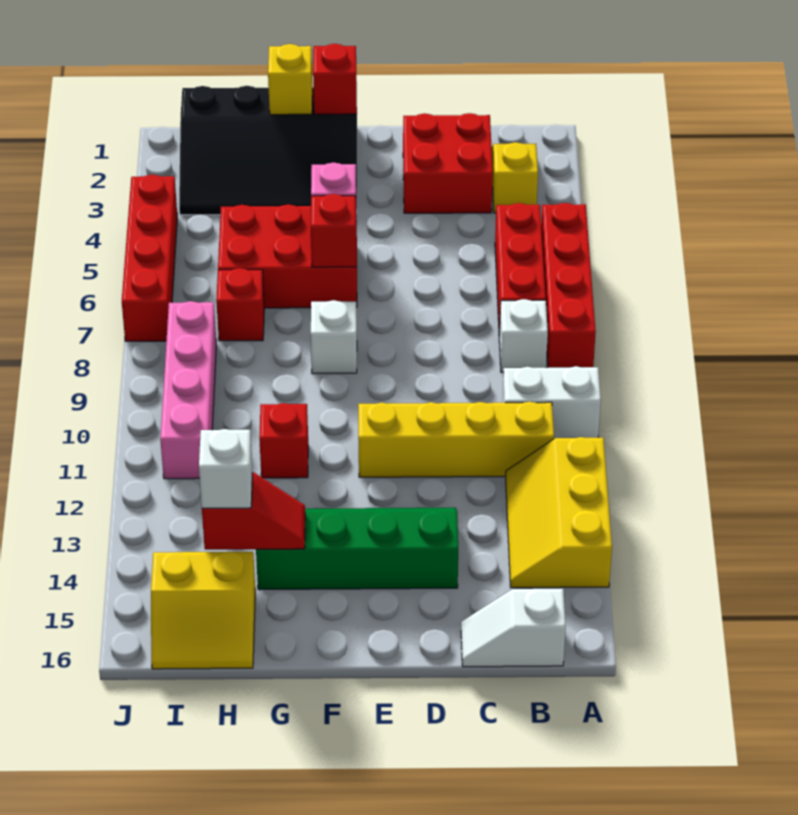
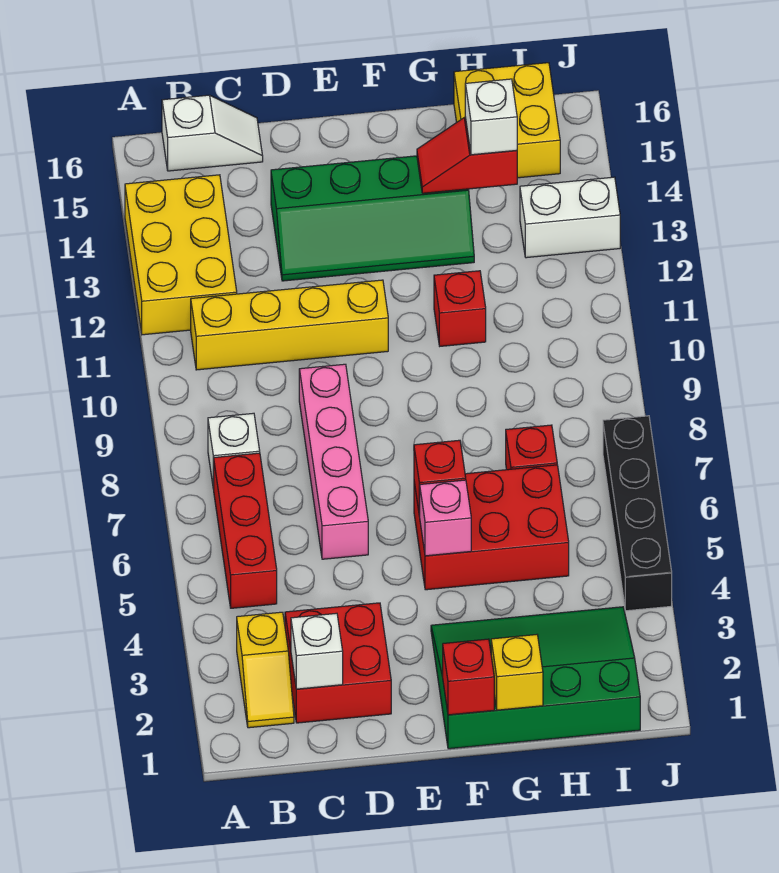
red 1x4 brick [541,203,596,368] -> none
white 1x2 brick [503,366,601,439] -> white 1x2 brick moved to [520,177,620,258]
yellow 2x3 slope [506,437,612,588] -> yellow 2x3 brick [125,175,237,335]
black 3x4 slope [179,86,357,215] -> green 3x4 slope [431,607,640,749]
white 1x1 brick [311,300,357,374] -> white 1x1 brick moved to [291,613,343,689]
yellow 2x2 slope [151,552,255,669] -> yellow 2x2 brick [454,63,560,178]
pink 1x4 brick [160,301,216,479] -> pink 1x4 brick moved to [299,364,368,559]
red 1x4 brick [122,175,177,341] -> black 1x4 brick [603,416,672,611]

